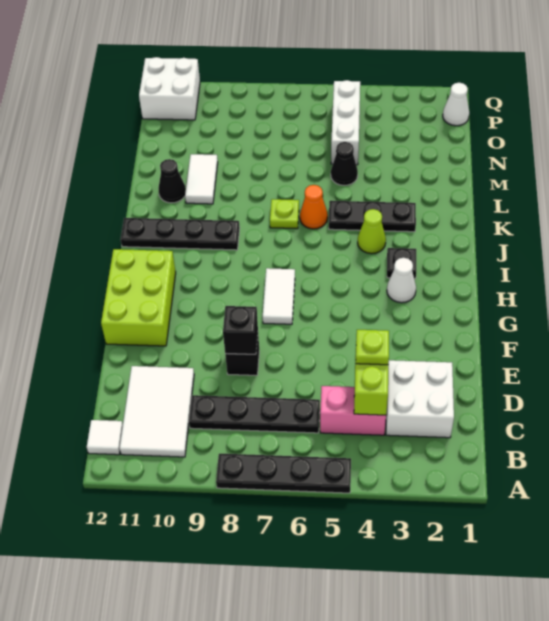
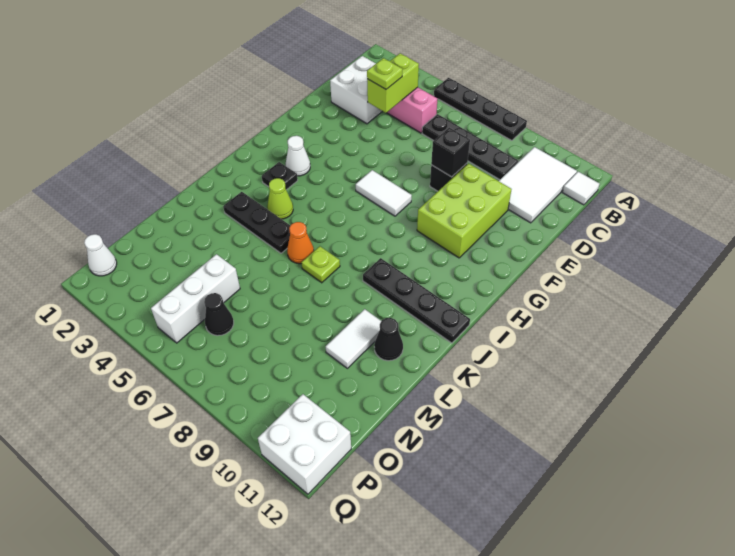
lime 2x3 brick [101,249,176,346] -> lime 2x3 brick moved to [417,164,512,258]
white 1x2 tile [263,268,295,324] -> white 1x2 tile turned to [356,170,412,216]
black 1x1 cone [331,142,358,185] -> black 1x1 cone moved to [204,293,234,336]

